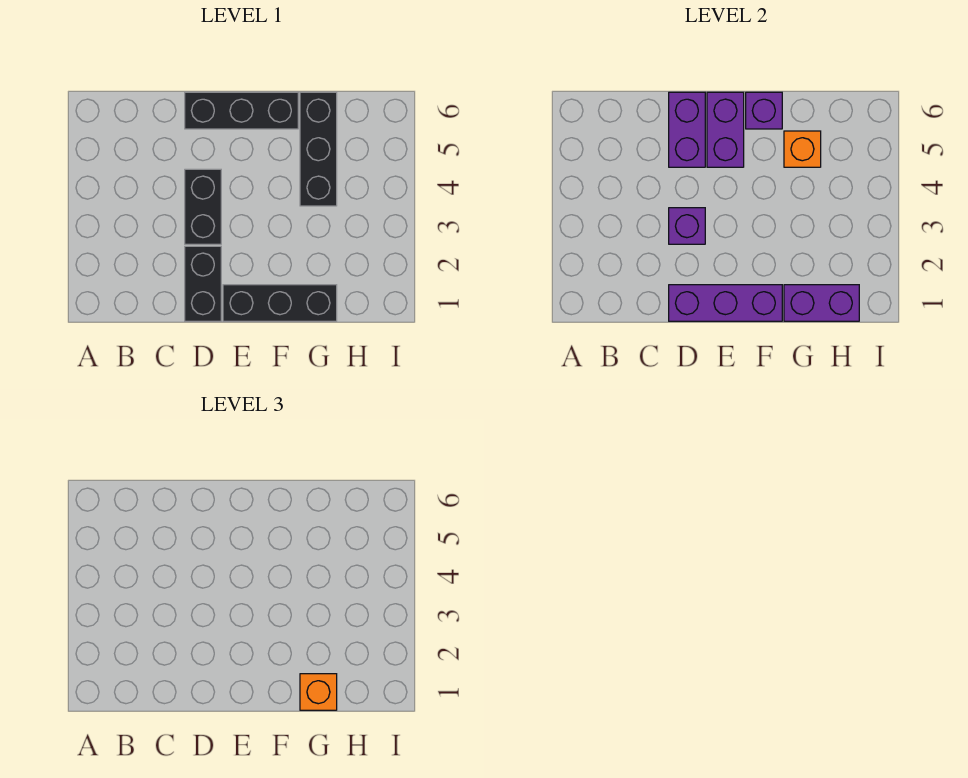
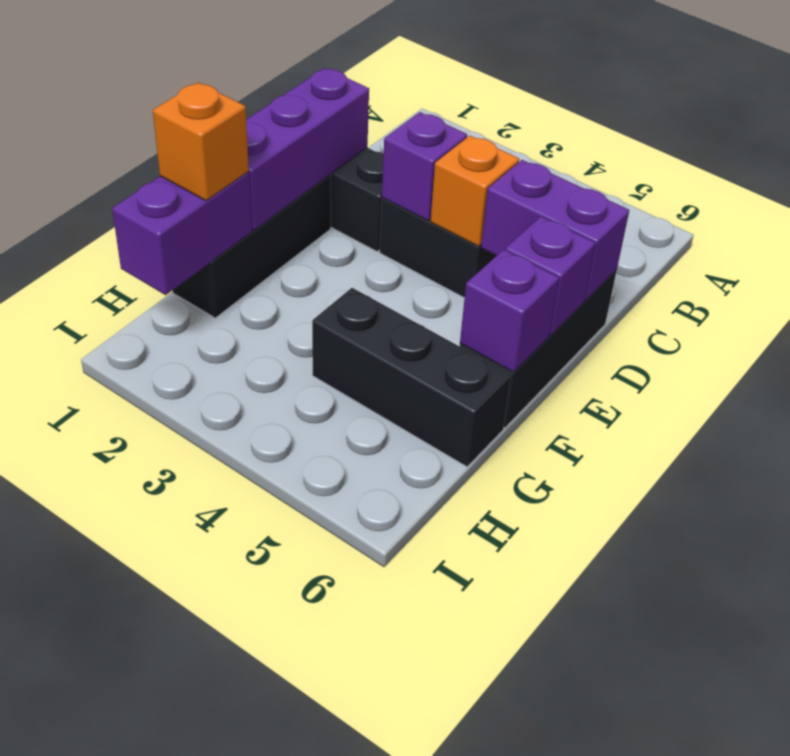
purple 1x2 brick [707,92,744,167] -> purple 1x1 brick [505,217,595,335]
orange 1x1 brick [784,131,821,167] -> orange 1x1 brick moved to [431,136,519,246]

